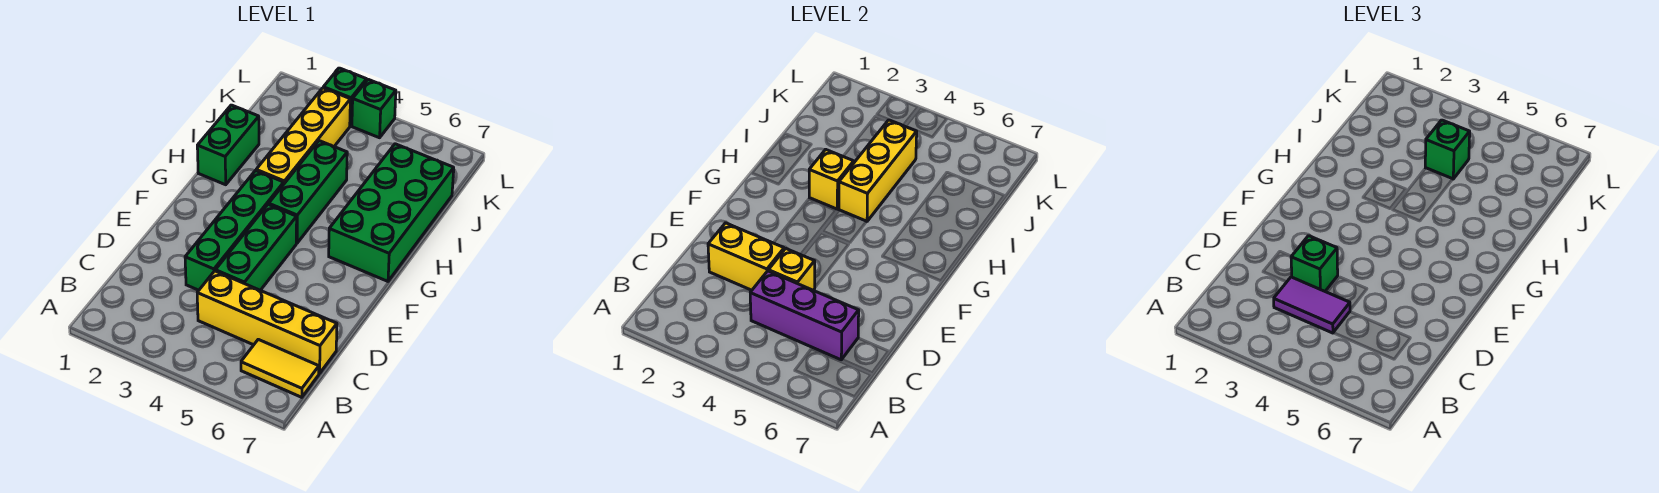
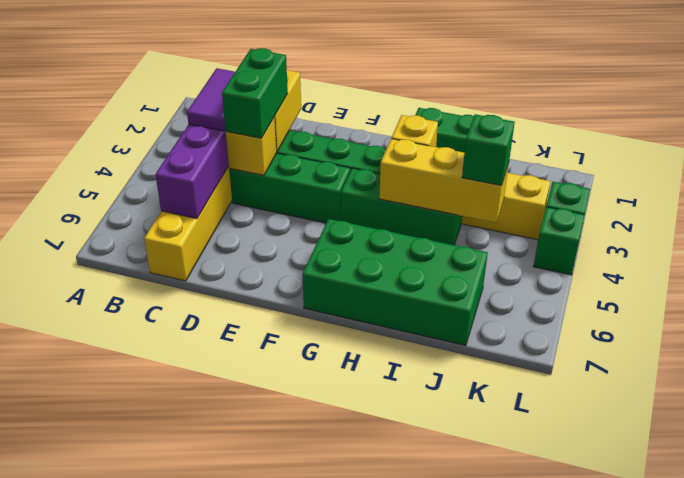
yellow 1x2 tile [241,339,319,397] -> none
green 1x1 brick [1291,236,1338,291] -> green 1x2 brick [222,48,288,138]

